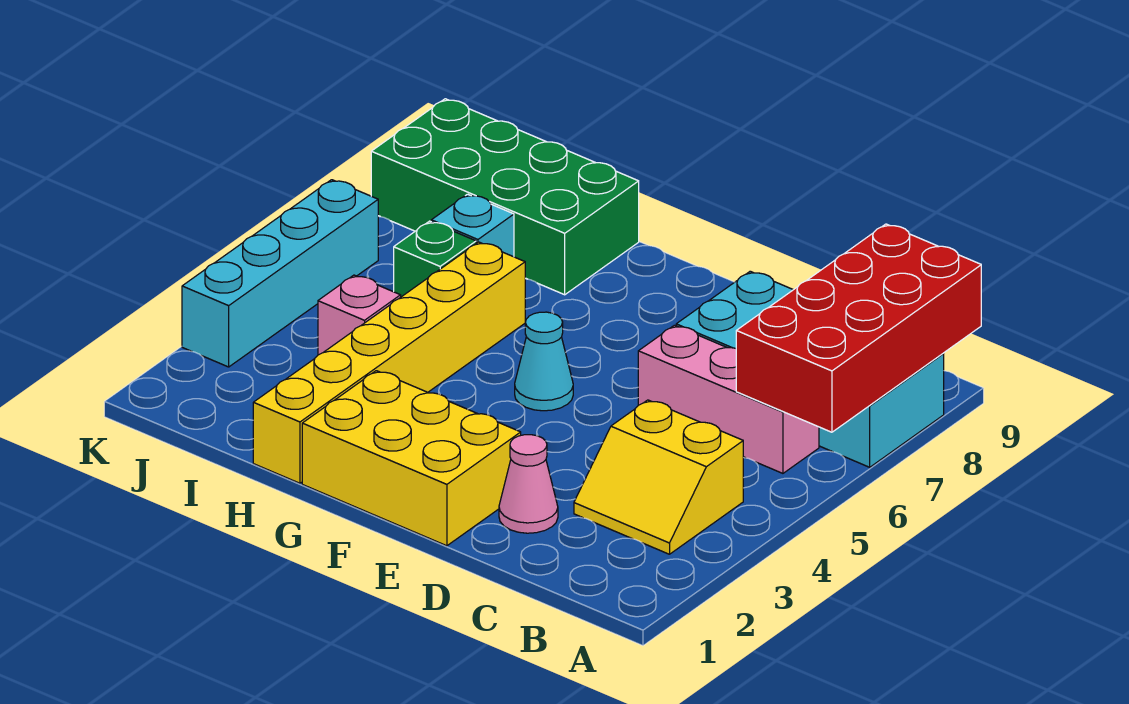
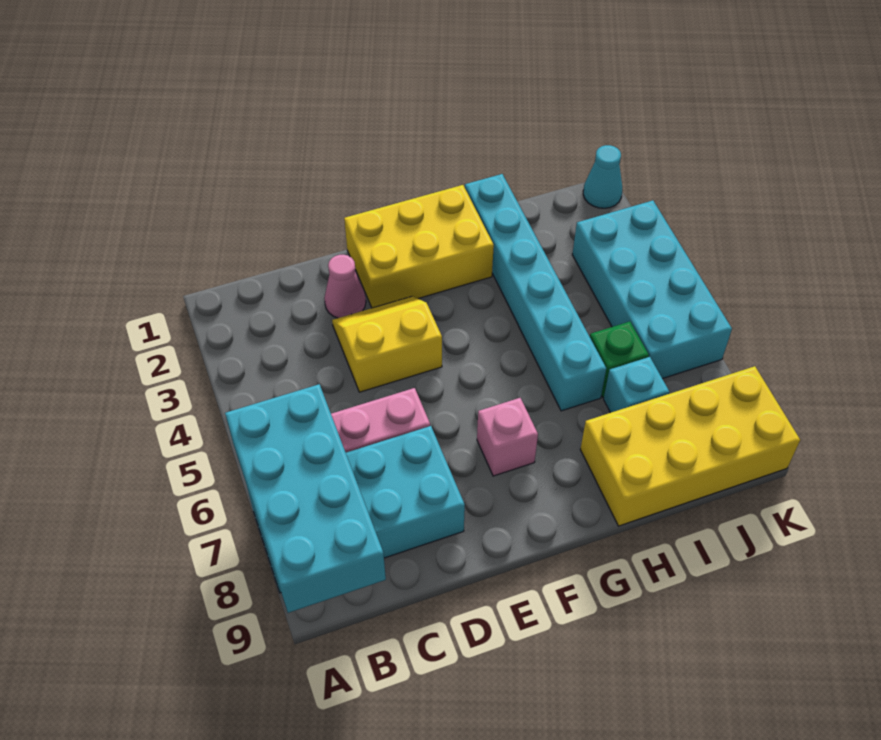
red 2x4 brick [736,224,981,432] -> cyan 2x4 brick [225,384,386,613]
yellow 2x2 slope [574,400,743,554] -> yellow 2x2 slope moved to [332,296,442,392]
cyan 1x1 cone [515,312,573,411] -> cyan 1x1 cone moved to [583,145,622,208]
yellow 1x6 brick [253,242,525,483] -> cyan 1x6 brick [465,174,606,411]
green 2x4 brick [371,99,639,295] -> yellow 2x4 brick [580,366,800,526]
pink 1x1 brick [318,275,401,355] -> pink 1x1 brick moved to [477,398,538,476]
cyan 1x4 brick [182,180,378,367] -> cyan 2x4 brick [572,200,732,379]

